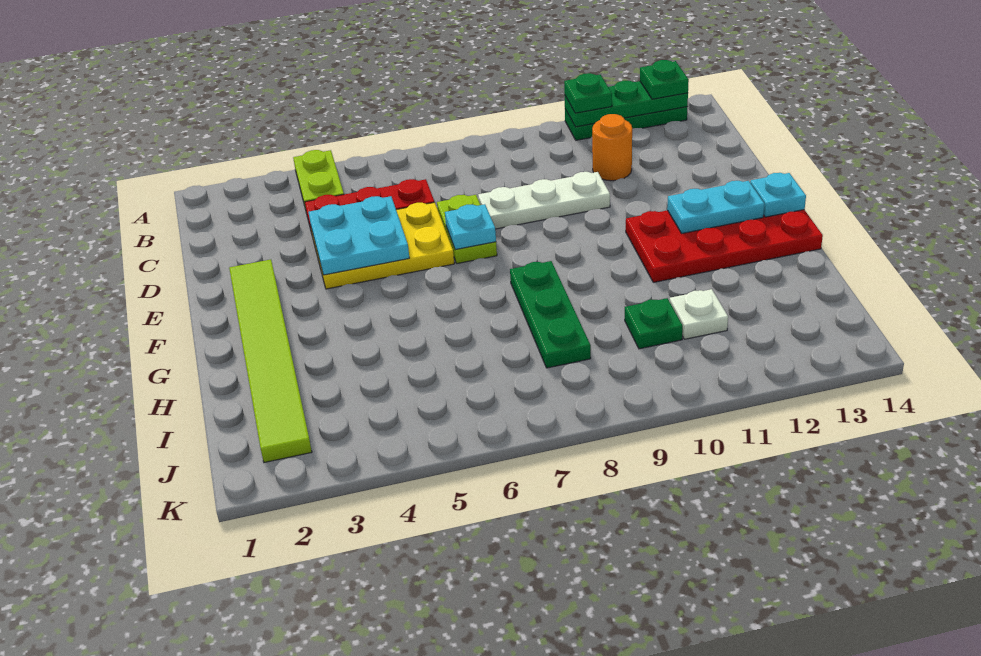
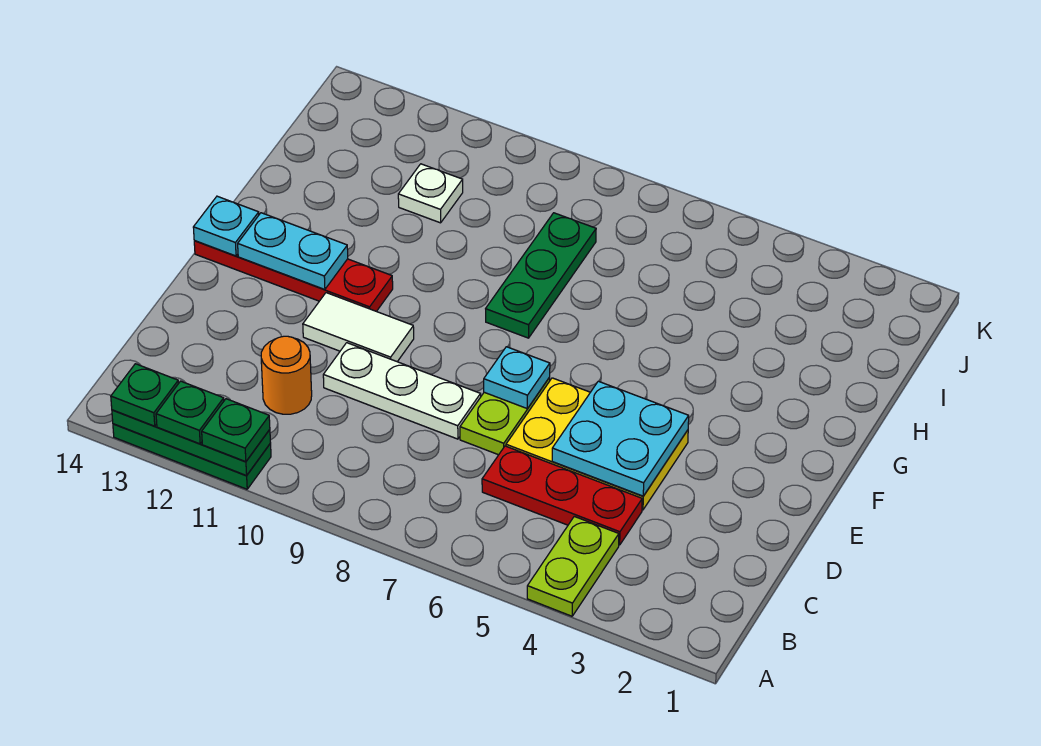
lime 1x6 tile [229,260,312,463] -> none
none -> white 1x2 tile [303,293,414,362]
red 2x4 plate [626,210,823,282] -> red 1x4 plate [194,240,393,311]
green 1x1 plate [625,298,683,349] -> green 1x1 plate moved to [156,381,224,444]

